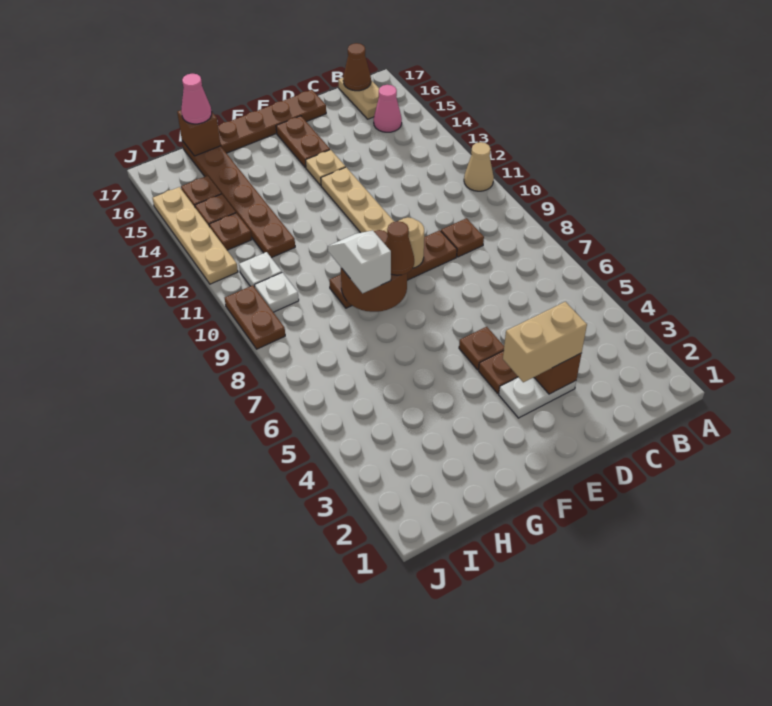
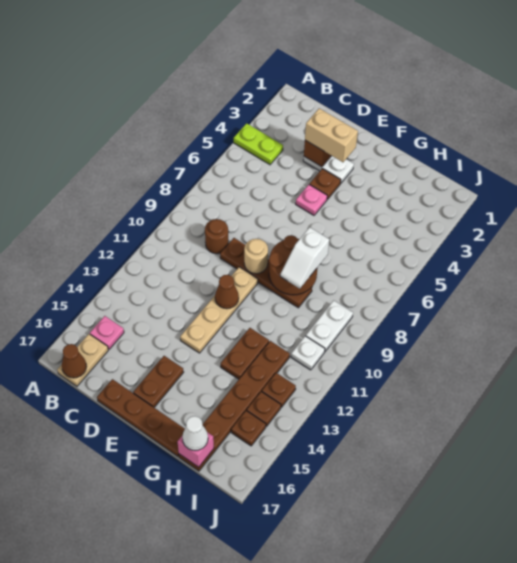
none -> lime 1x2 plate [234,123,283,165]
tan 1x1 cone [464,142,494,191] -> none
pink 1x1 cone [374,85,402,132] -> pink 1x1 plate [90,316,124,349]
brown 1x1 plate [441,218,484,257] -> brown 1x1 round brick [205,219,228,254]
brown 1x1 plate [459,327,504,370] -> pink 1x1 plate [296,185,327,215]
tan 1x1 plate [306,150,346,185] -> none
brown 1x1 cone [385,221,414,275] -> brown 1x1 cone moved to [215,275,239,309]
brown 1x1 brick [177,110,221,156] -> pink 1x1 brick [178,432,214,467]
pink 1x1 cone [181,74,212,124] -> white 1x1 cone [182,416,208,451]
white 1x1 plate [255,272,299,312] -> white 1x2 plate [306,300,353,351]
brown 1x2 plate [225,285,285,349] -> brown 1x2 plate moved to [221,328,269,379]
tan 1x4 plate [153,187,238,284] -> none

